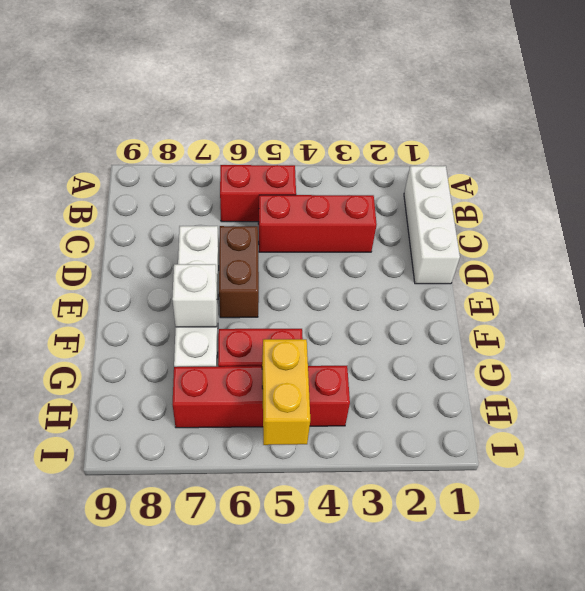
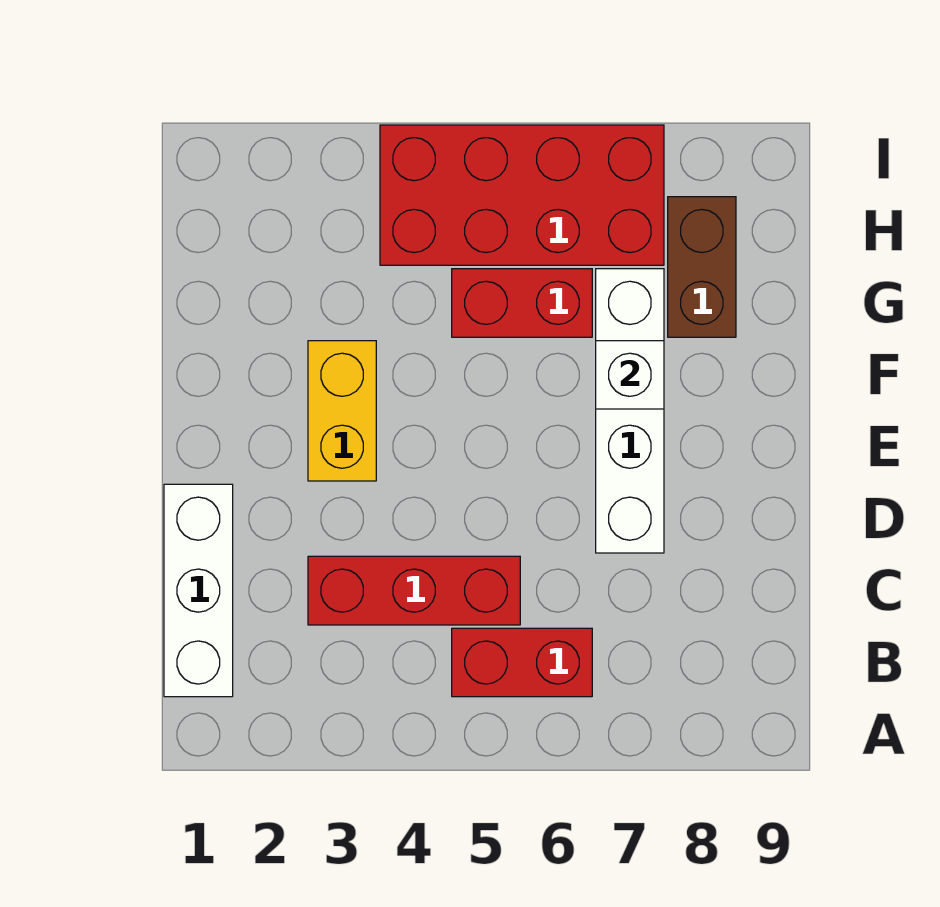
brown 1x2 brick [219,226,259,318] -> brown 1x2 brick moved to [668,197,736,337]
red 1x4 brick [172,366,350,428] -> red 2x4 brick [380,125,664,265]
yellow 1x2 brick [262,339,310,445] -> yellow 1x2 brick moved to [308,341,376,481]

